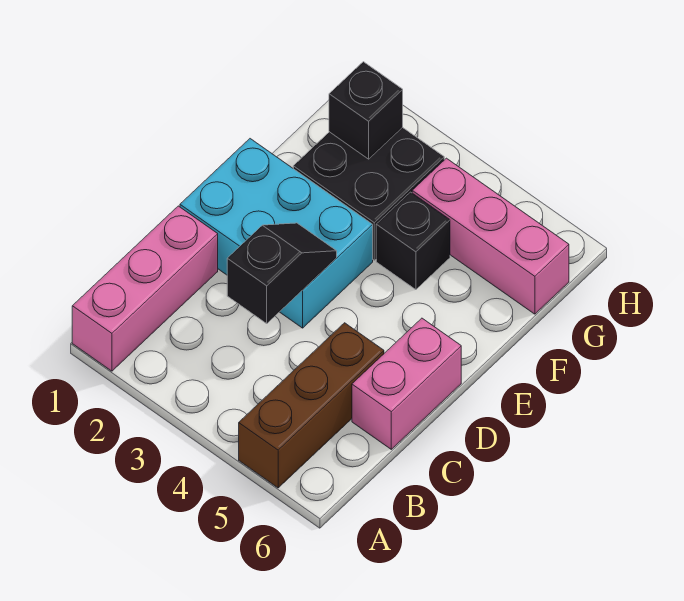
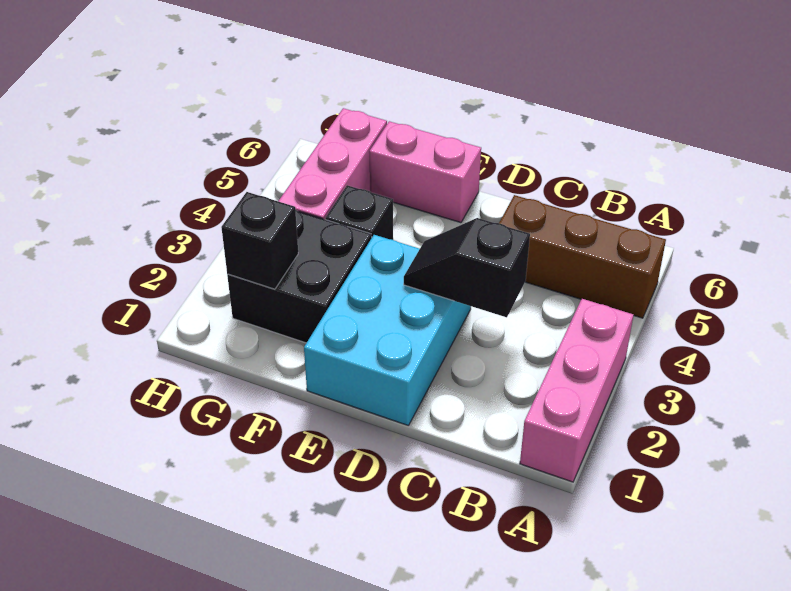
pink 1x3 brick [72,206,218,371] -> pink 1x3 brick turned to [520,299,634,482]
pink 1x2 brick [352,318,461,449] -> pink 1x2 brick moved to [369,121,481,223]

